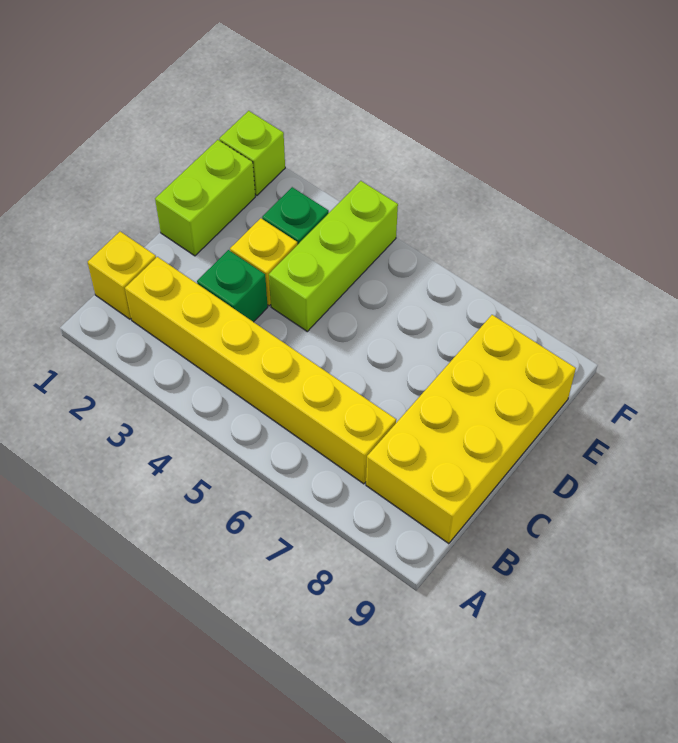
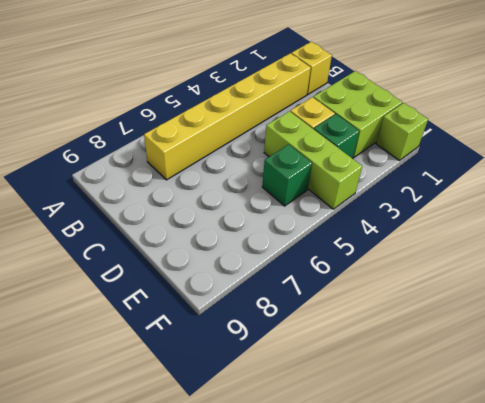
yellow 2x4 brick [366,315,576,544] -> none
green 1x1 brick [197,250,268,322] -> green 1x1 brick moved to [262,144,312,206]
lime 1x2 brick [155,140,255,256] -> lime 2x2 brick [313,71,402,158]

